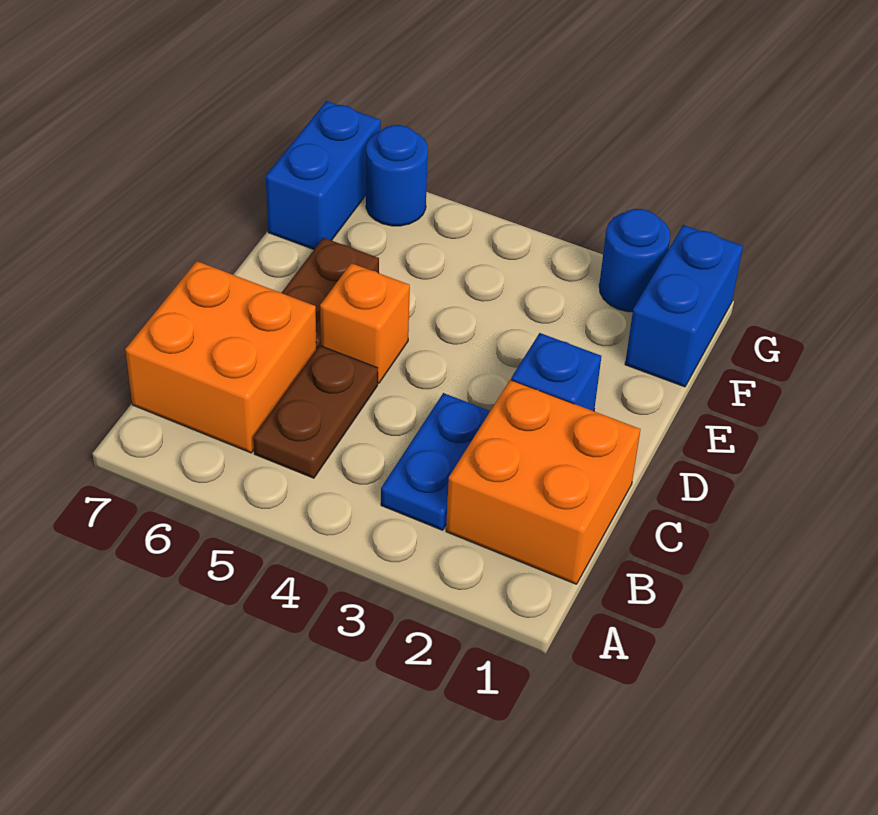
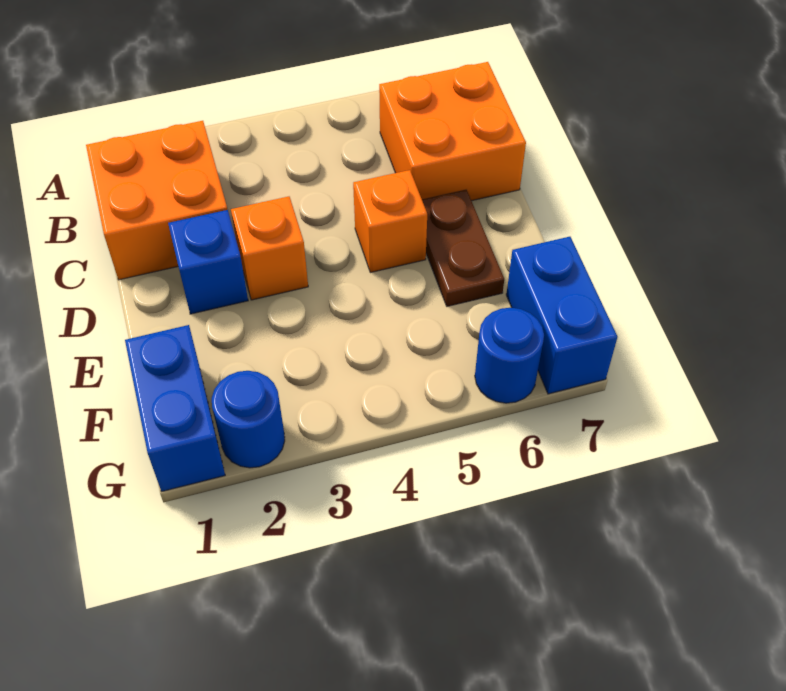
blue 1x2 plate [381,393,490,530] -> none
brown 1x2 plate [253,346,378,478] -> none
none -> orange 1x1 brick [231,197,308,300]

